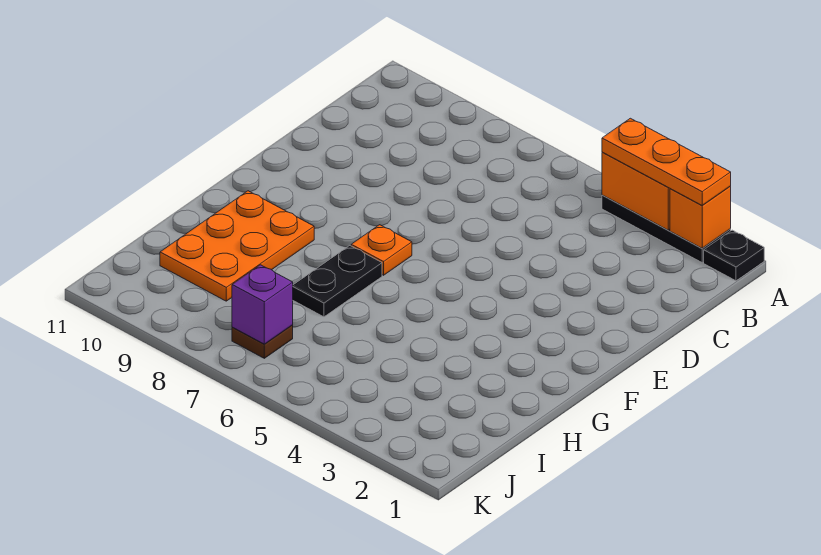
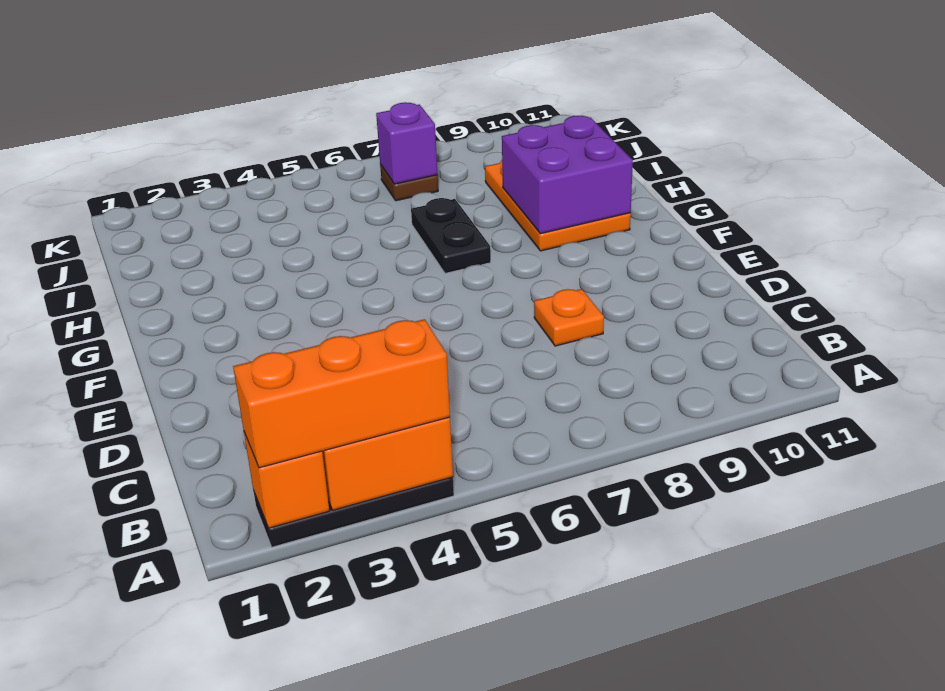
black 1x1 plate [704,230,764,281] -> none
orange 1x3 plate [602,118,731,205] -> orange 1x3 brick [233,319,450,468]
orange 1x1 plate [351,225,412,275] -> orange 1x1 plate moved to [534,289,604,346]
none -> purple 2x2 brick [502,116,633,234]

